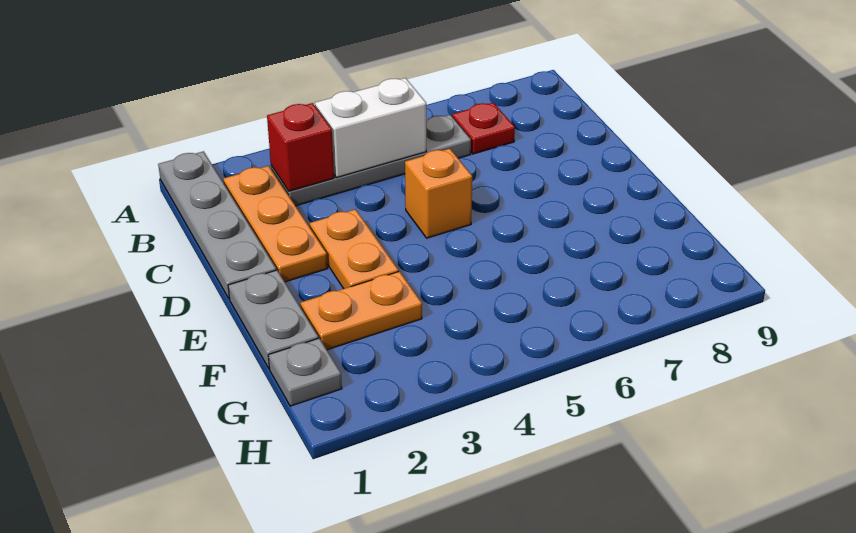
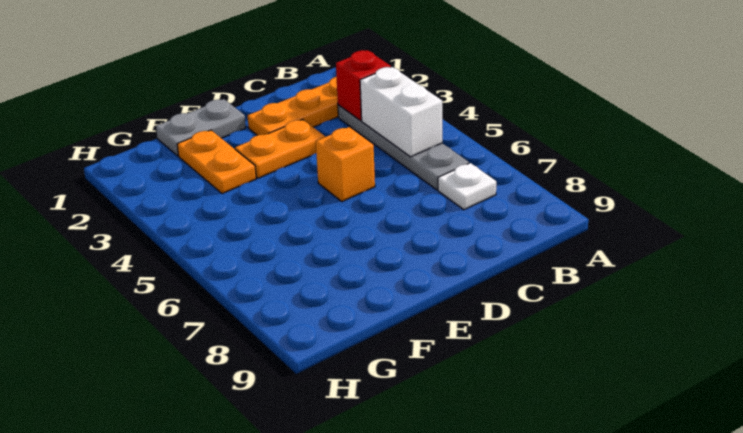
grey 1x4 plate [158,151,276,299] -> none
red 1x1 plate [452,103,515,154] -> white 1x1 plate [438,163,496,210]
grey 1x1 plate [268,338,342,406] -> none

